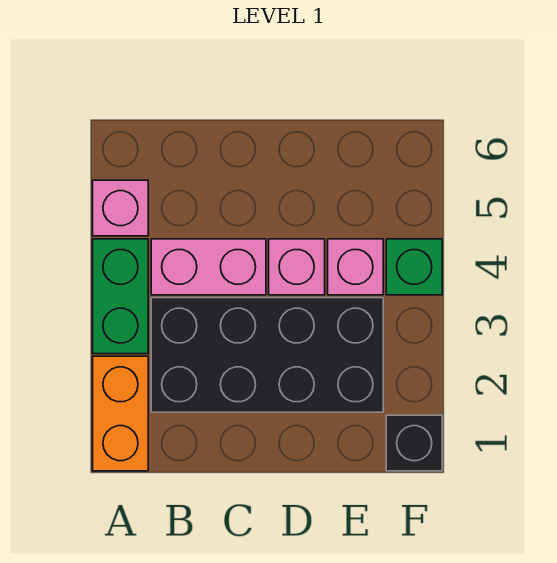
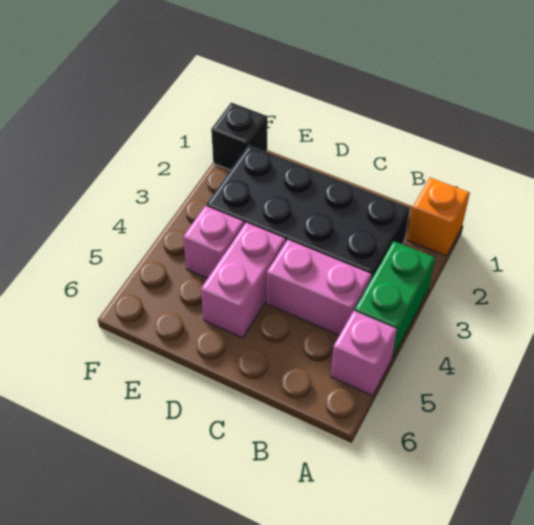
orange 1x2 brick [93,356,148,471] -> orange 1x1 brick [407,178,470,256]
pink 1x1 brick [269,239,325,295] -> pink 1x2 brick [201,223,286,338]
green 1x1 brick [386,239,442,295] -> none

